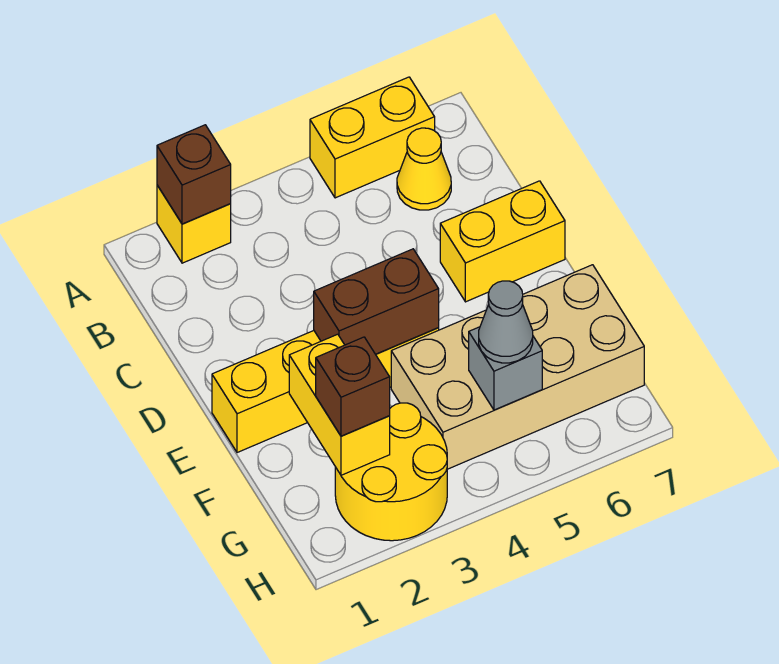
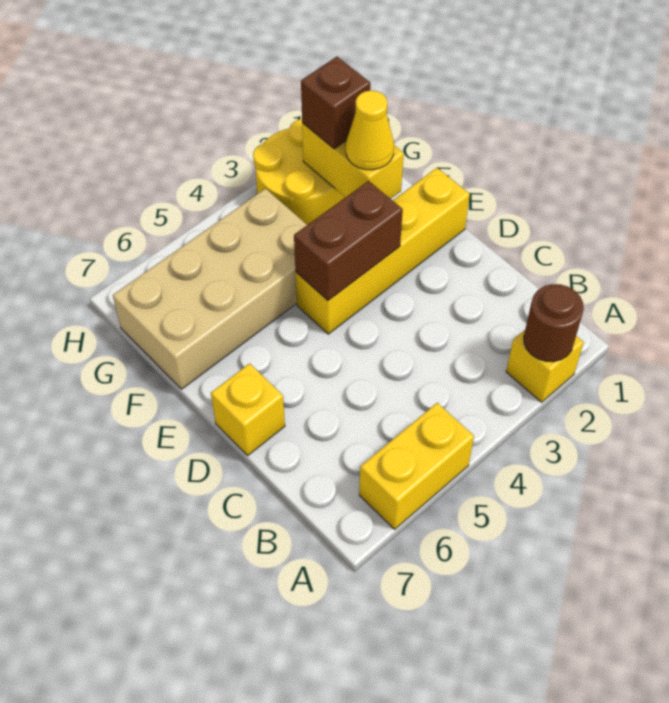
brown 1x1 brick [157,125,231,224] -> brown 1x1 round brick [524,284,584,362]
yellow 1x1 cone [397,128,451,210] -> yellow 1x1 cone moved to [346,90,394,170]
yellow 1x2 brick [440,181,565,302] -> yellow 1x1 brick [211,363,285,455]
grey 1x1 brick [469,327,542,410] -> none
grey 1x1 cone [479,281,533,363] -> none

